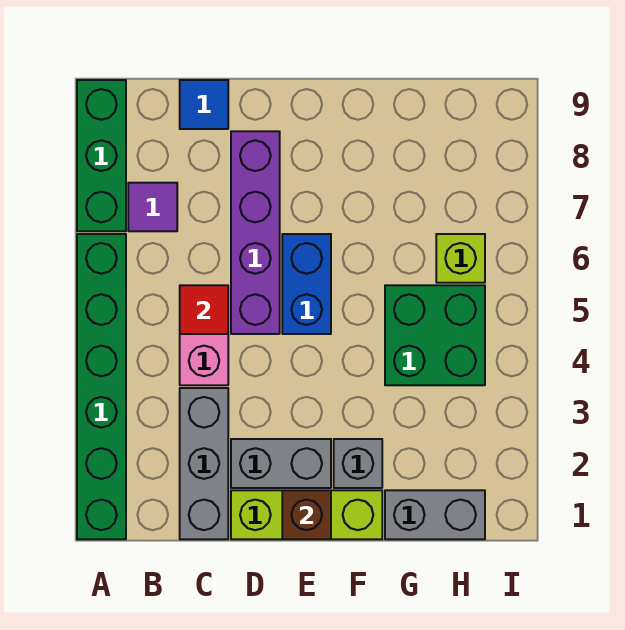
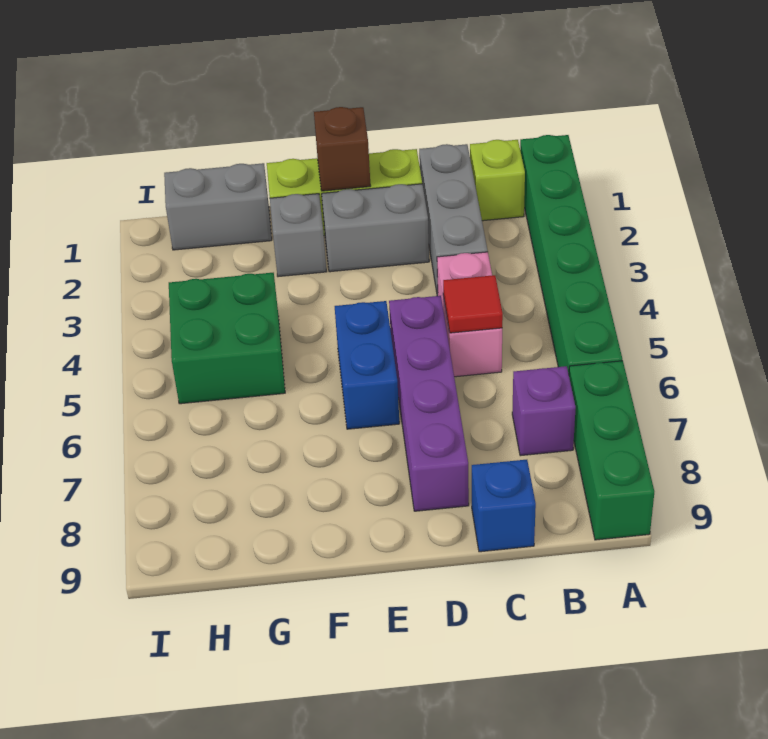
purple 1x1 tile [128,183,177,231] -> purple 1x1 brick [512,366,576,456]
blue 1x1 tile [180,80,228,129] -> blue 1x1 brick [472,460,536,552]
lime 1x1 brick [436,234,485,283] -> lime 1x1 brick moved to [470,140,525,221]

